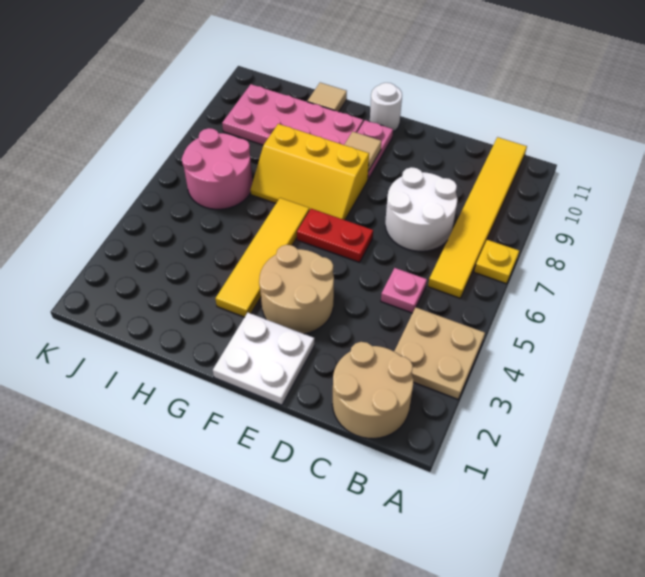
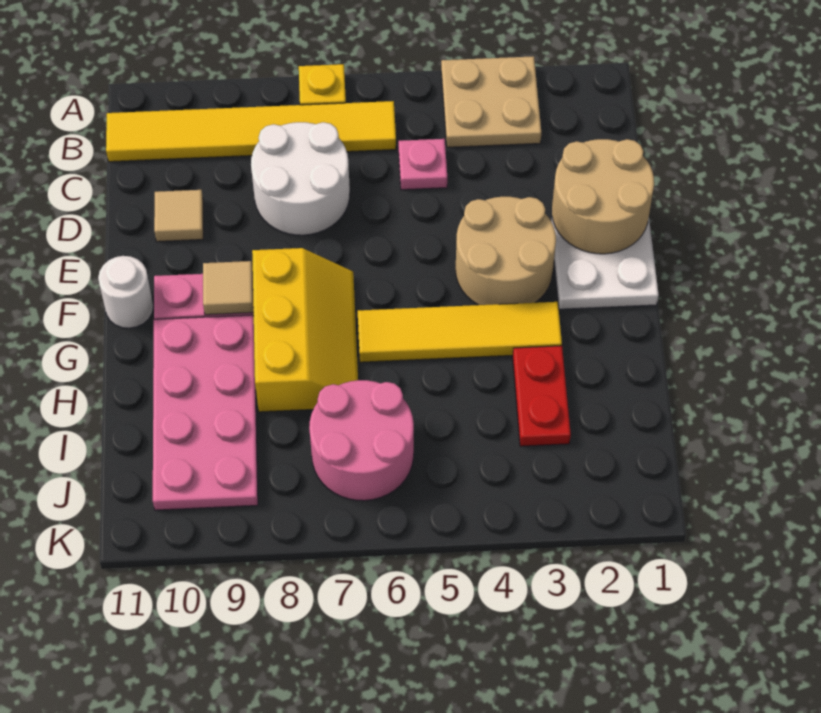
tan 2x2 round brick [332,342,413,439] -> tan 2x2 round brick moved to [552,139,654,254]
red 1x2 plate [297,209,373,262] -> red 1x2 plate moved to [513,346,571,446]
tan 1x1 tile [307,83,347,112] -> tan 1x1 tile moved to [154,190,203,242]

